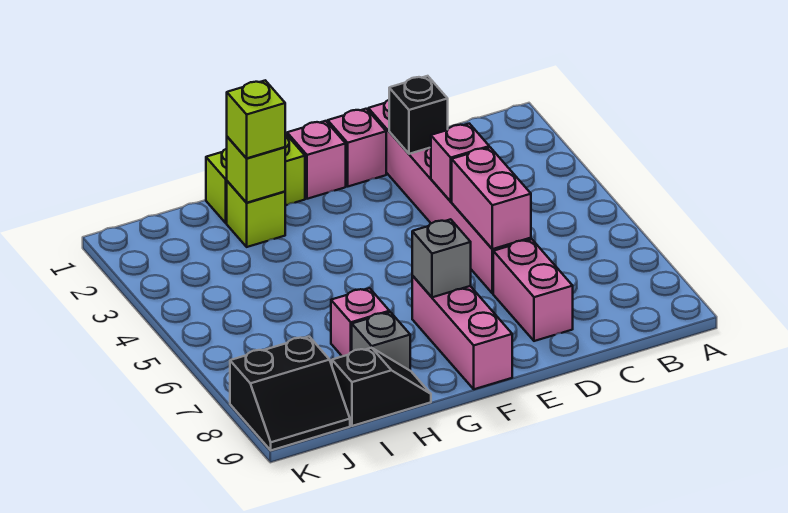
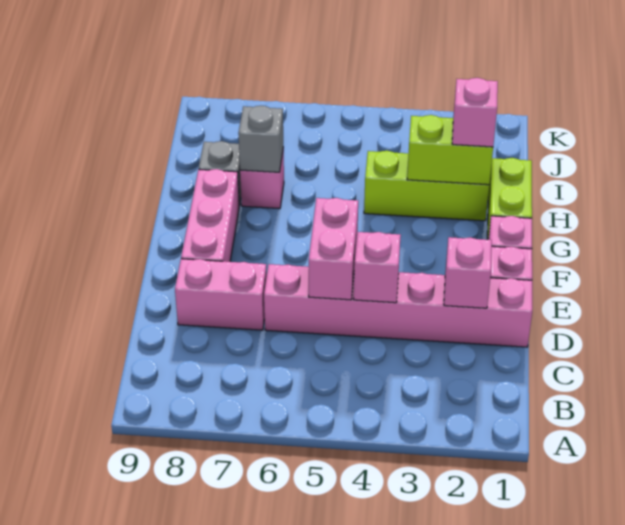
black 1x1 brick [389,76,448,154] -> pink 1x1 brick [444,237,492,308]
pink 1x2 brick [452,147,531,249] -> pink 1x2 brick turned to [309,198,358,300]
pink 1x3 brick [412,276,512,389] -> pink 1x3 brick turned to [181,169,239,262]
grey 1x1 brick [412,219,471,297] -> grey 1x1 brick moved to [238,106,283,172]
lime 1x1 brick [227,181,285,247] -> lime 1x3 brick [364,151,489,221]
lime 1x1 brick [227,137,285,203] -> lime 1x2 brick [407,115,493,185]
lime 1x1 brick [227,80,285,158] -> pink 1x1 brick [452,78,498,147]
black 1x2 slope [332,348,431,426] -> none
black 2x2 slope [230,337,350,450] -> none

